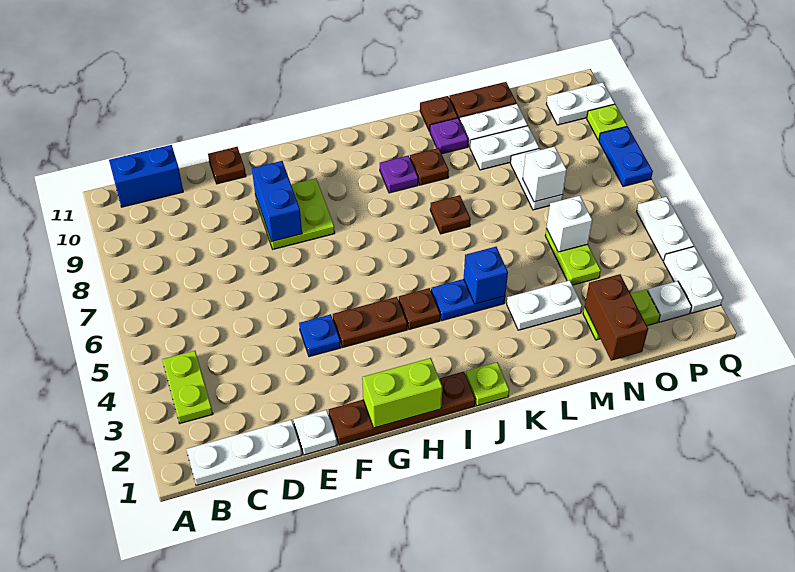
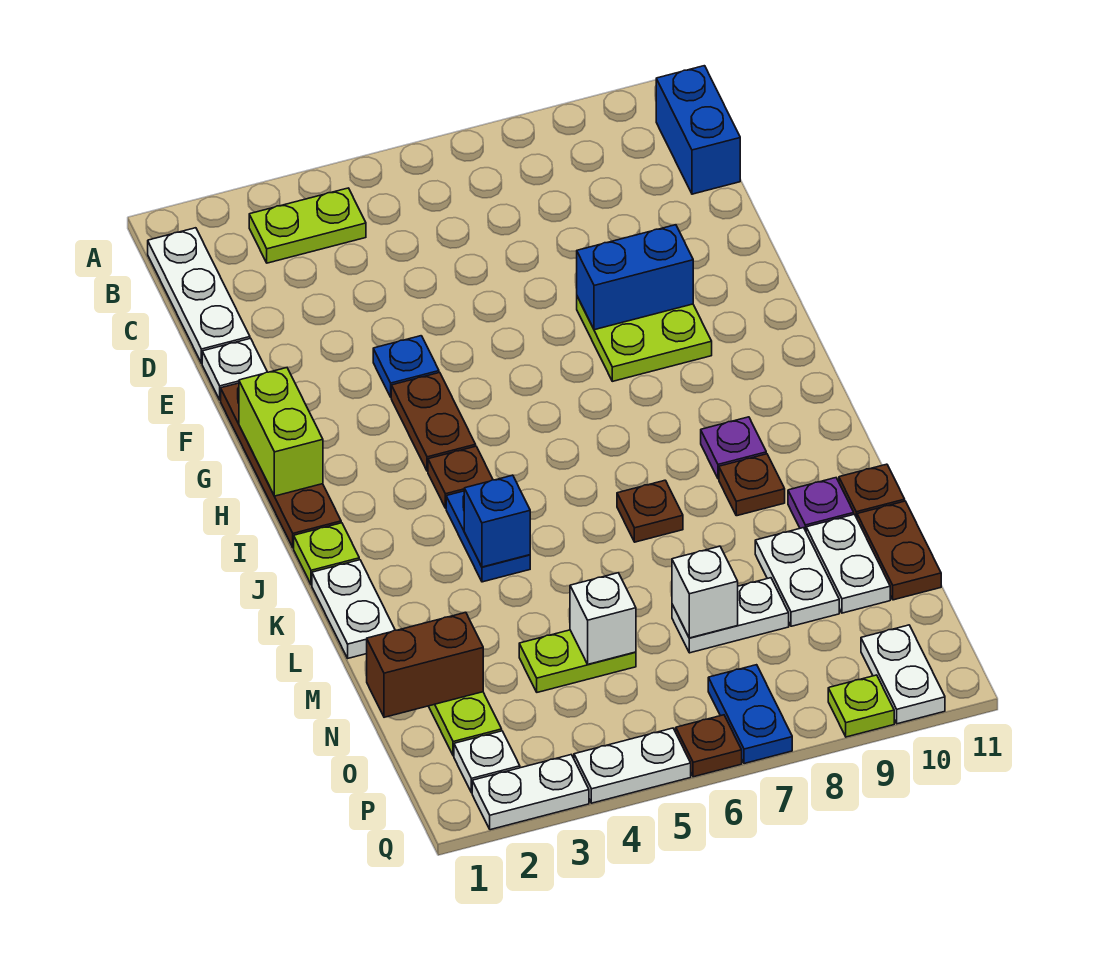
brown 1x1 plate [208,147,246,184] -> brown 1x1 plate moved to [676,715,742,777]
white 1x2 plate [507,280,582,330] -> white 1x2 plate moved to [312,560,395,658]
blue 1x2 plate [599,126,653,187] -> blue 1x2 plate turned to [708,665,792,764]

